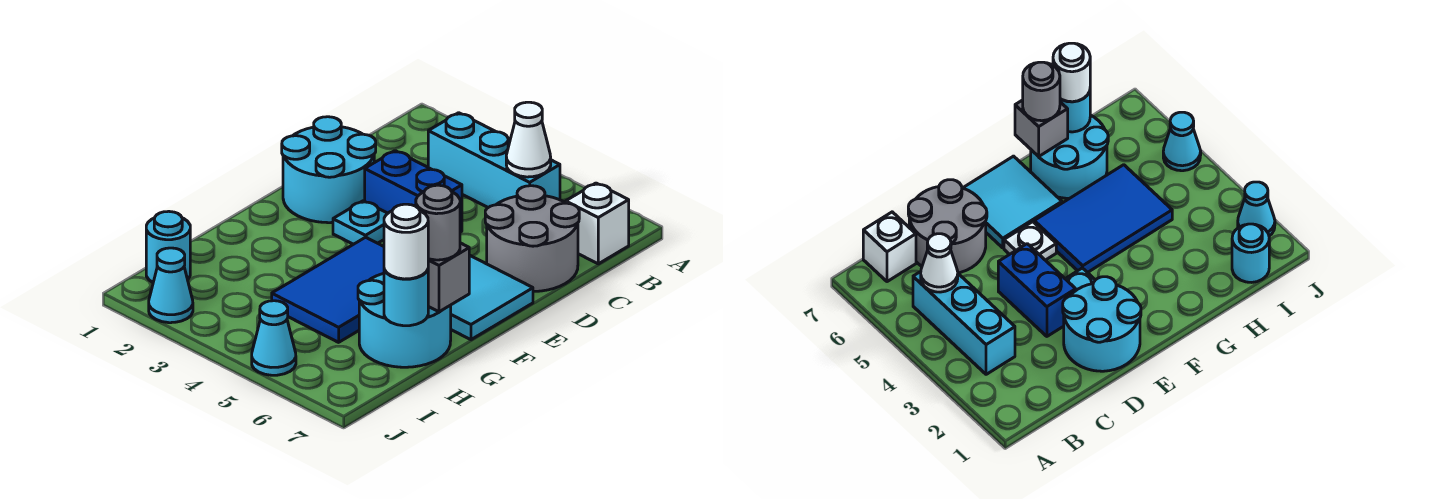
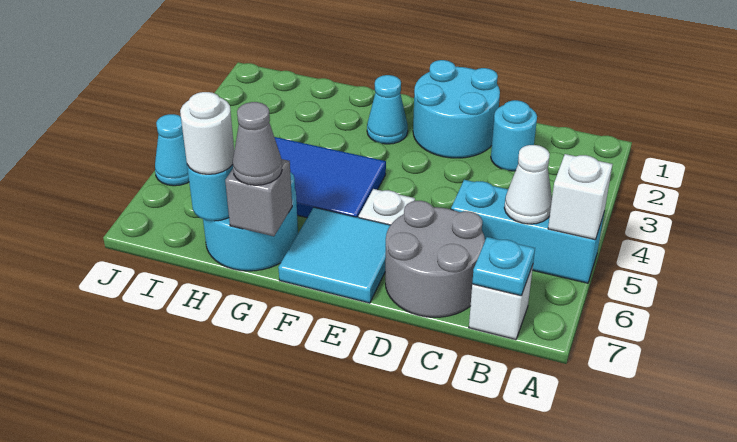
none -> white 1x1 brick [548,154,613,240]
cyan 1x3 brick [428,113,560,207] -> cyan 1x3 brick turned to [451,180,604,283]
blue 1x2 brick [365,151,462,232] -> none
cyan 1x1 plate [333,201,388,244] -> cyan 1x1 plate moved to [472,237,535,296]
grey 1x1 round brick [416,185,460,260] -> grey 1x1 cone [233,102,282,185]
cyan 1x1 round brick [146,211,190,282] -> cyan 1x1 round brick moved to [491,100,537,171]
cyan 1x1 cone [149,248,193,323] -> cyan 1x1 cone moved to [367,75,408,144]

